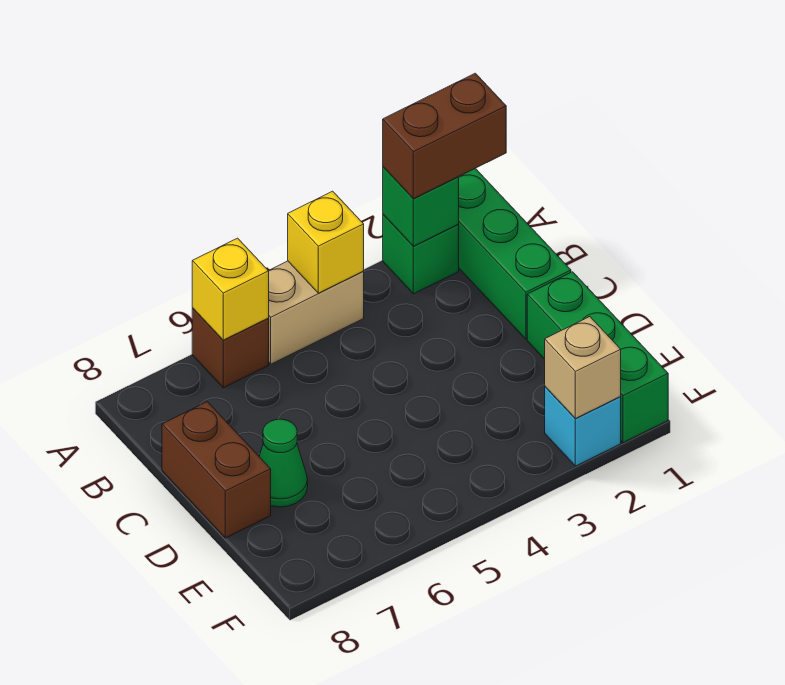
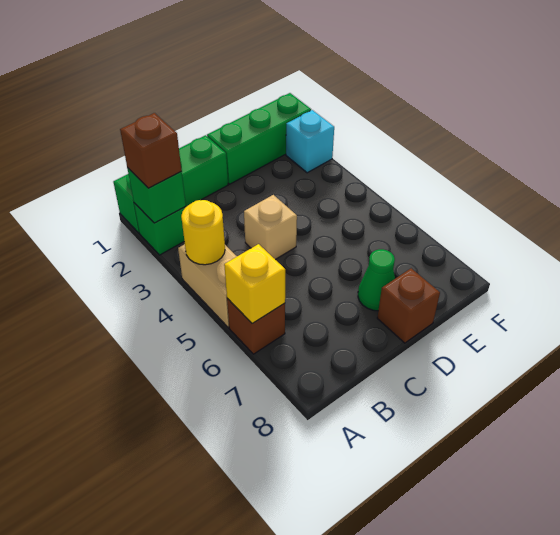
brown 1x2 brick [383,73,506,199] -> brown 1x1 brick [120,113,182,188]
yellow 1x1 brick [288,191,364,293] -> yellow 1x1 round brick [181,200,225,265]
brown 1x2 brick [162,402,271,538] -> brown 1x1 brick [377,268,440,343]
tan 1x1 brick [545,317,621,419] -> tan 1x1 brick moved to [244,195,297,260]

